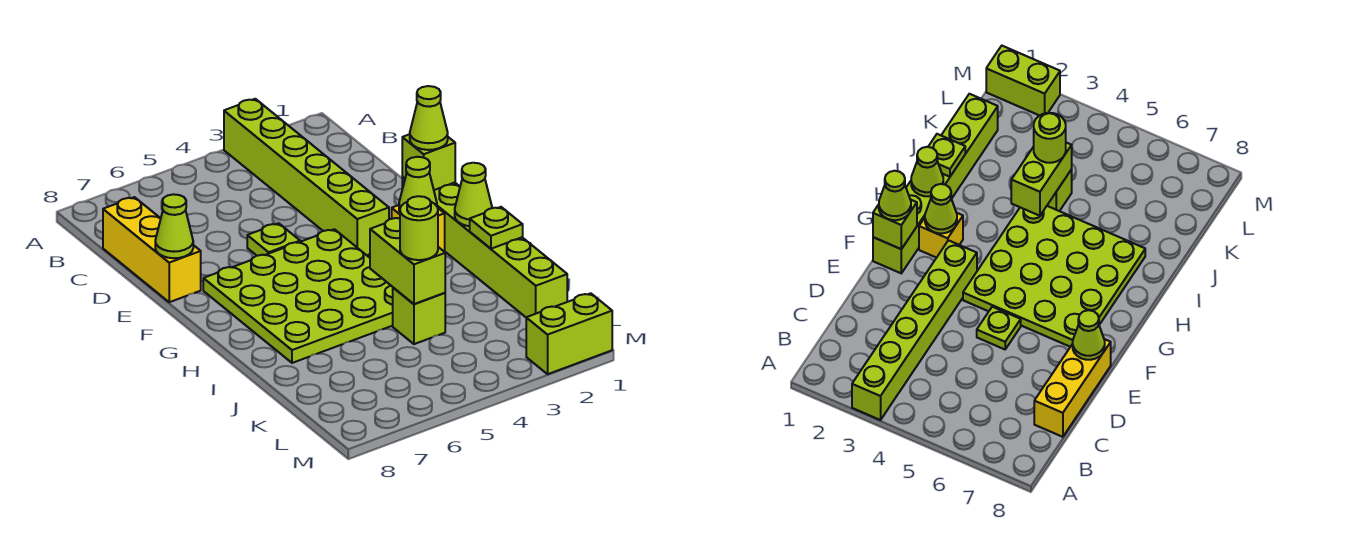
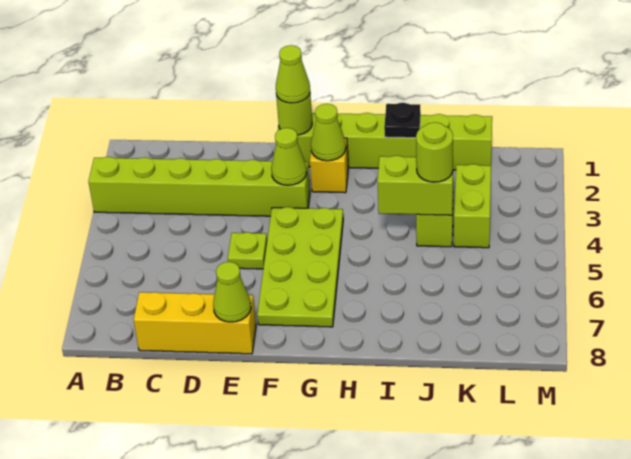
lime 1x1 brick [402,134,455,190] -> lime 1x1 round brick [276,94,312,135]
lime 4x4 plate [203,229,393,363] -> lime 2x4 plate [257,207,343,327]
lime 1x1 cone [455,163,492,226] -> lime 1x1 cone moved to [271,128,307,185]
lime 1x1 plate [470,207,523,249] -> black 1x1 plate [384,103,421,138]
lime 1x2 brick [526,293,612,374] -> lime 1x2 brick moved to [454,164,491,248]

